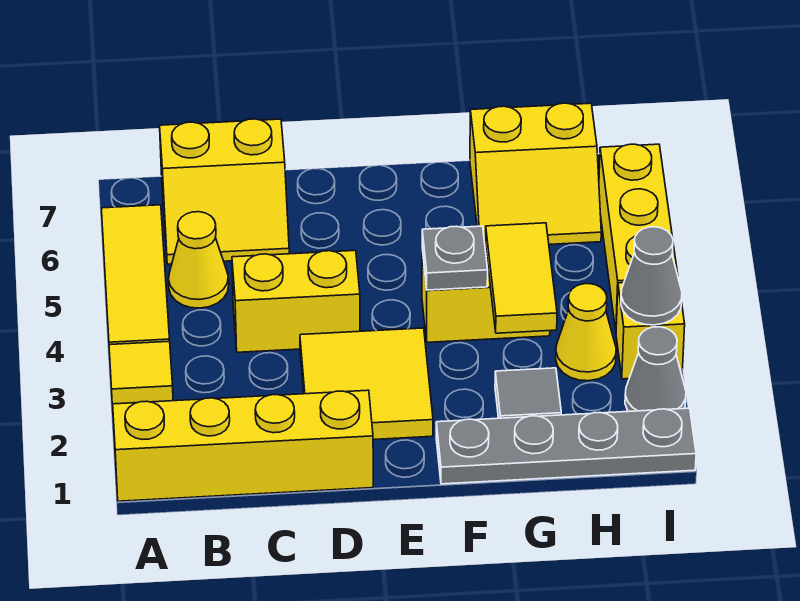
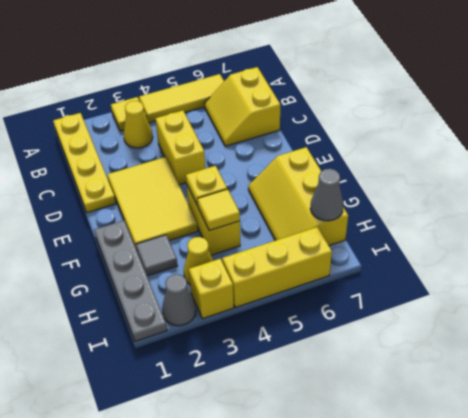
yellow 1x4 brick [113,390,373,501] -> yellow 1x4 plate [53,113,116,213]
yellow 1x1 cone [169,212,229,308] -> yellow 1x1 cone moved to [124,101,153,148]
yellow 2x2 tile [300,328,433,440] -> yellow 2x3 tile [107,157,198,250]
grey 1x1 plate [422,226,488,290] -> yellow 1x1 plate [186,166,227,205]
yellow 1x2 tile [486,223,557,333] -> yellow 1x1 tile [197,189,240,231]
yellow 2x2 slope [470,103,601,244] -> yellow 2x3 slope [248,147,348,246]
grey 1x1 cone [621,227,682,325] -> grey 1x1 cone moved to [310,169,343,221]

